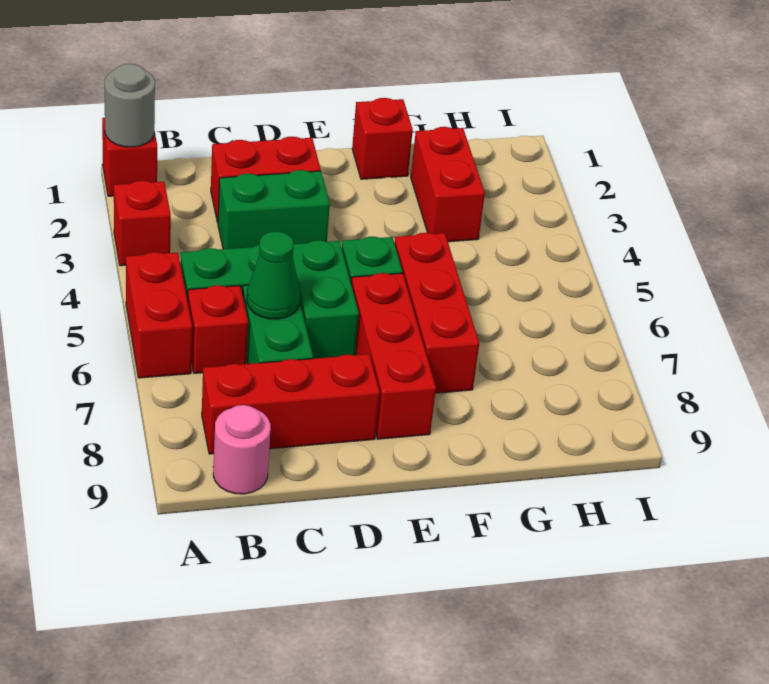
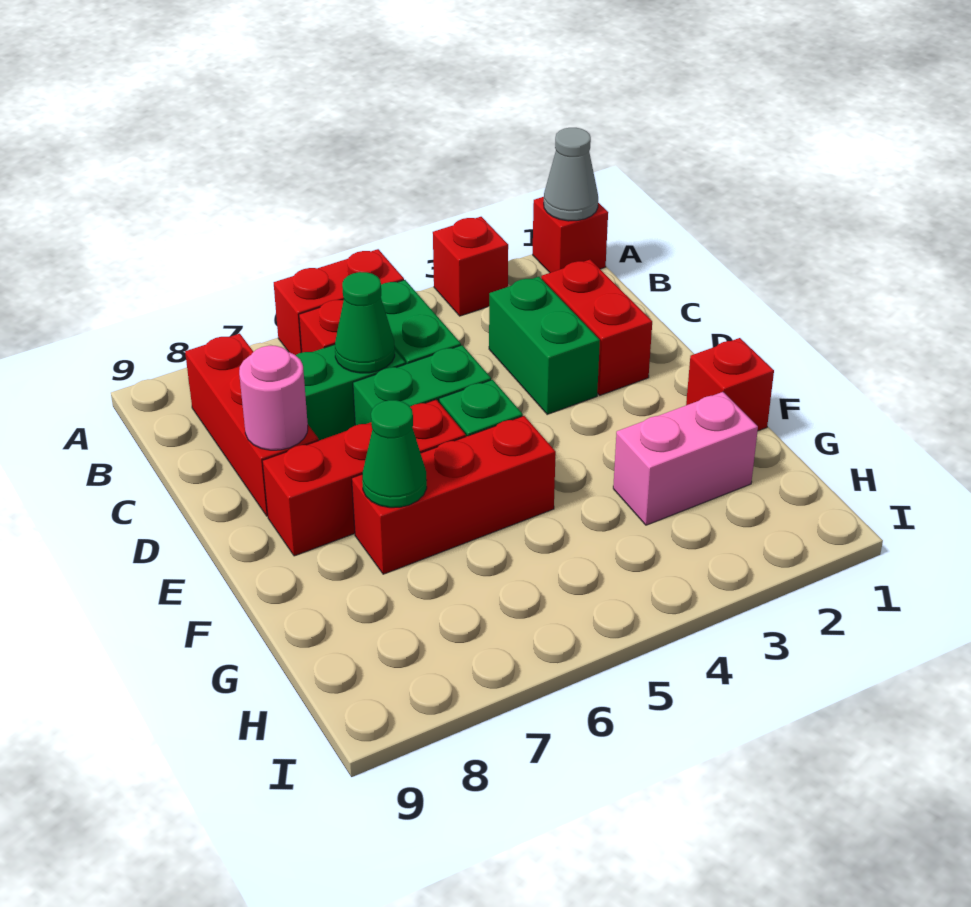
grey 1x1 round brick [105,64,155,147] -> grey 1x1 cone [544,128,598,221]
pink 1x1 round brick [213,405,271,494] -> pink 1x1 round brick moved to [239,346,308,450]
none -> green 1x1 cone [362,400,427,508]
red 1x2 brick [411,127,485,242] -> pink 1x2 brick [613,392,758,525]

